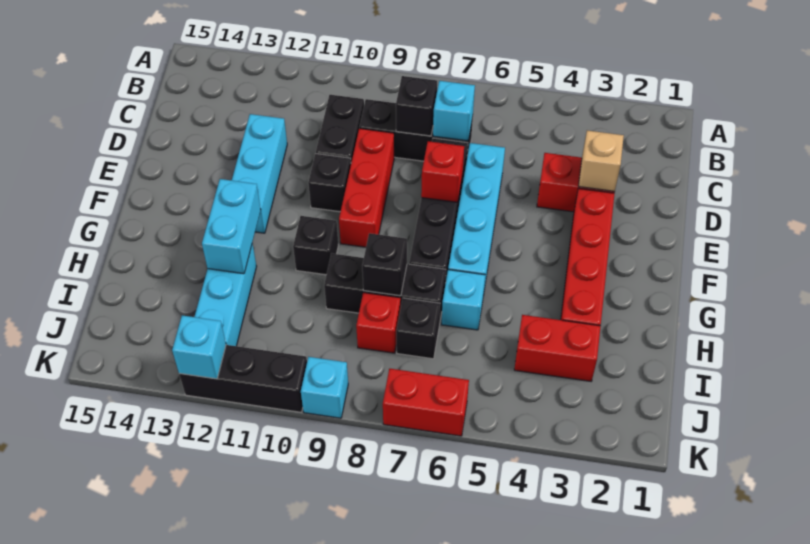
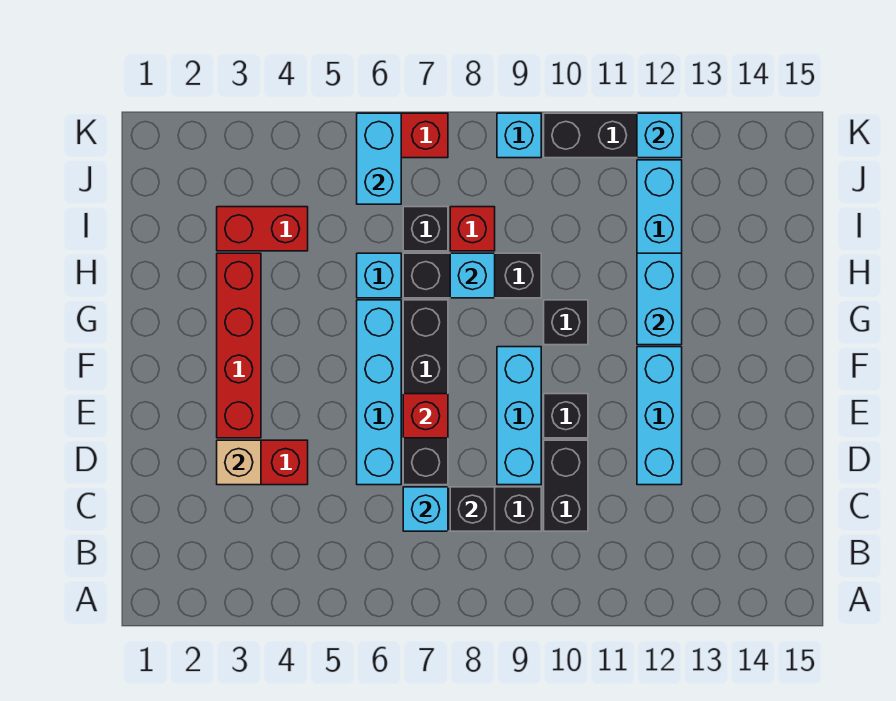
red 1x3 brick [339,128,394,247] -> cyan 1x3 brick [497,347,541,485]
black 1x1 brick [362,233,407,296] -> cyan 1x1 brick [450,253,495,298]
none -> cyan 1x2 brick [357,113,401,204]

